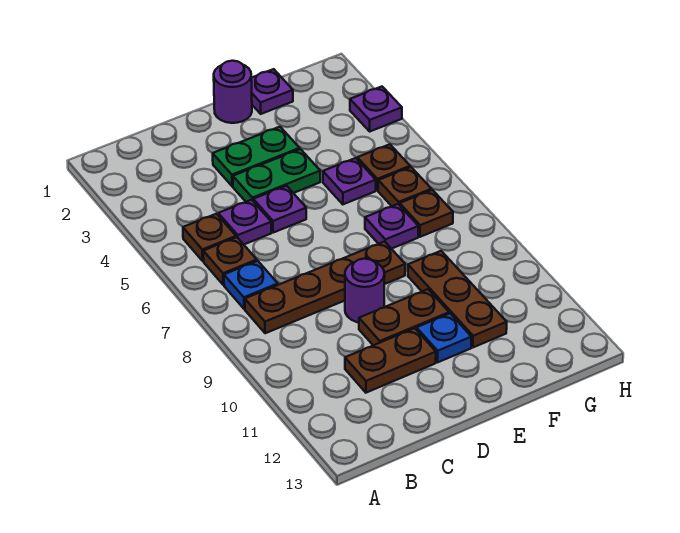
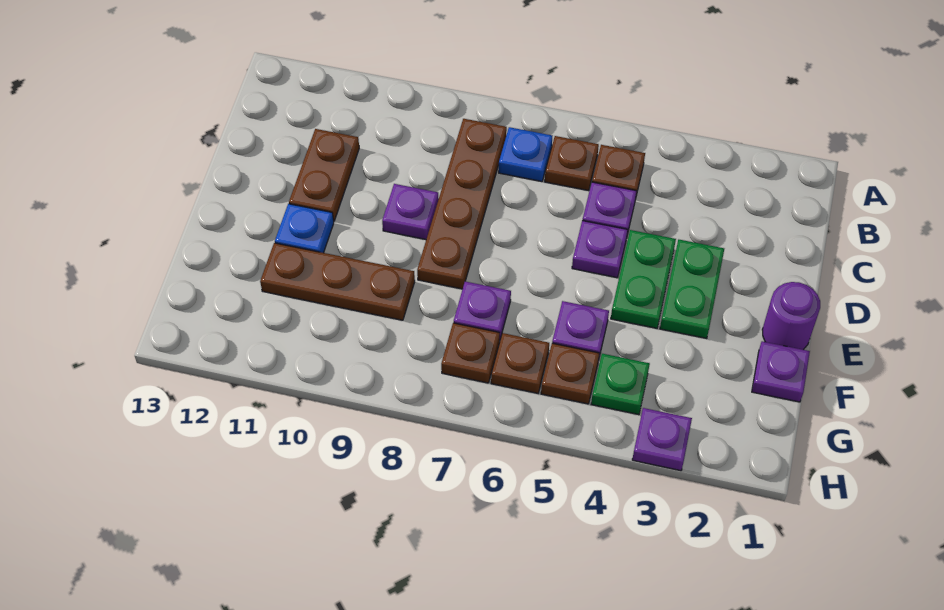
purple 1x1 round brick [345,259,385,322] -> purple 1x1 plate [382,184,439,239]
brown 1x2 plate [359,289,449,345] -> none
none -> green 1x1 plate [591,354,650,415]

